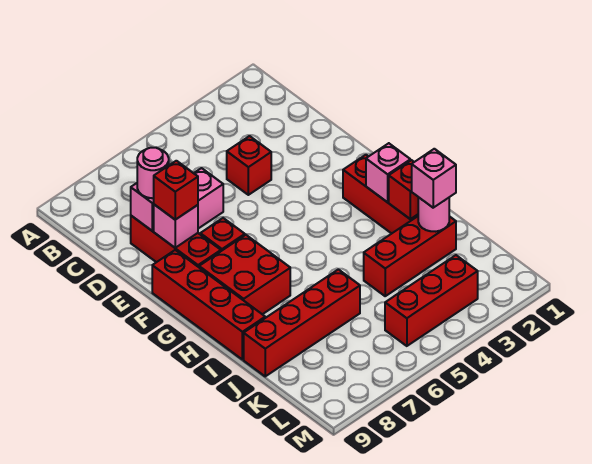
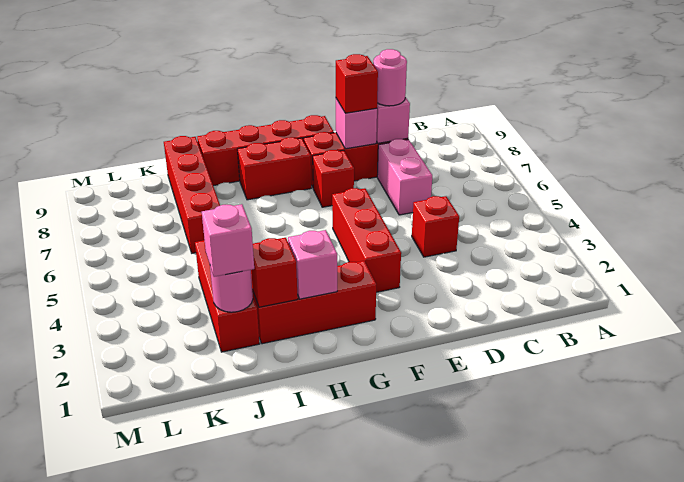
red 2x2 brick [199,235,290,314] -> red 1x2 brick [237,137,311,200]
red 1x3 brick [385,255,478,346] -> red 1x3 brick moved to [332,188,401,292]

